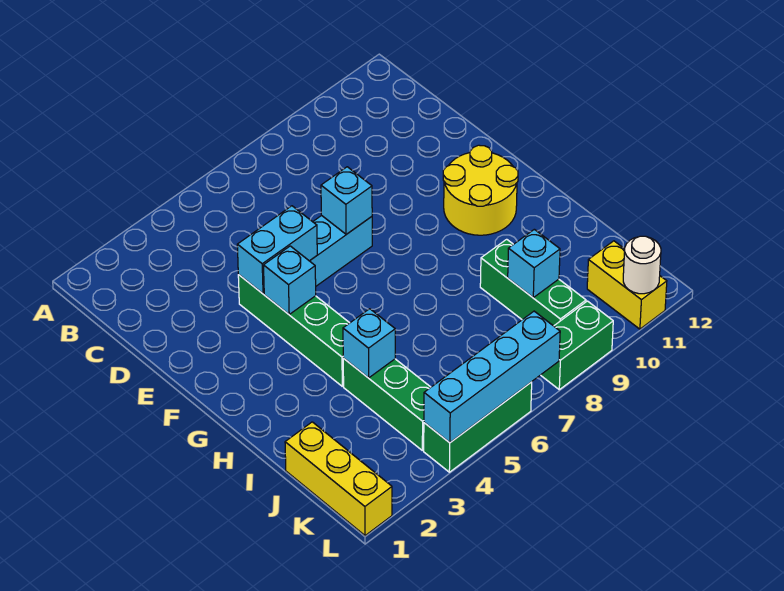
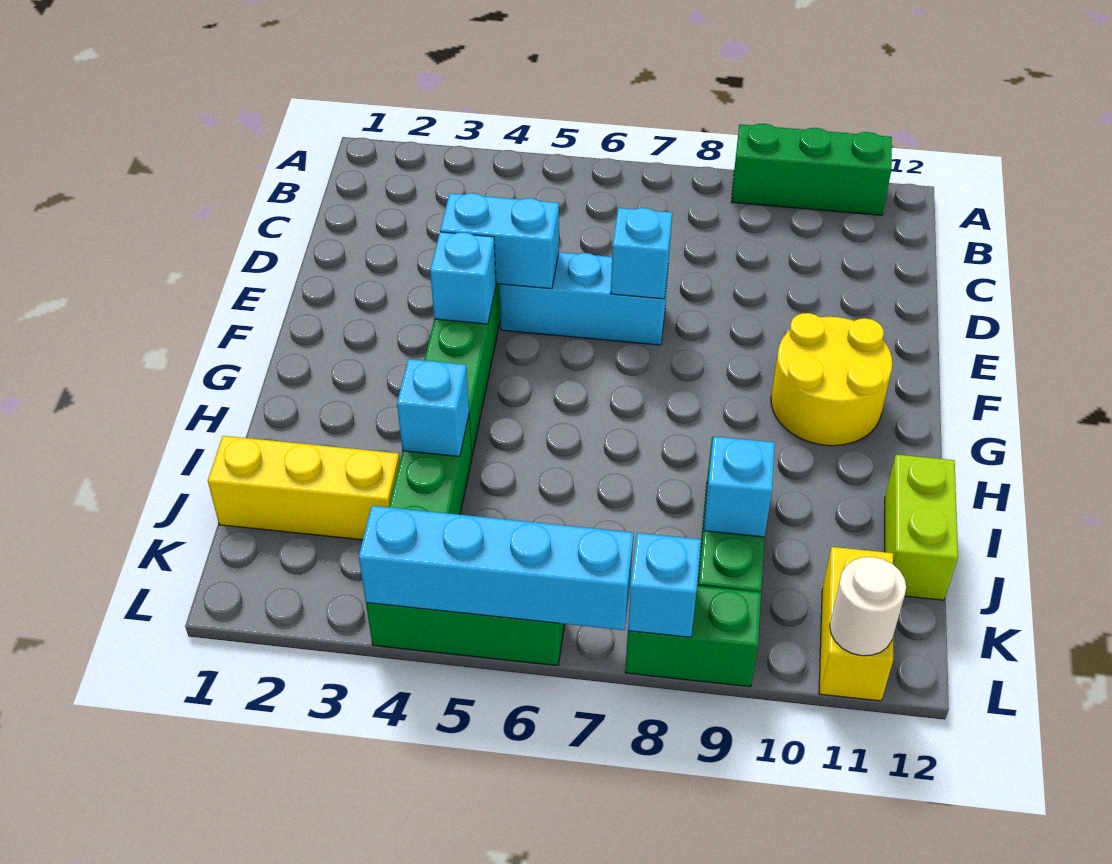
none -> green 1x3 brick [732,124,892,215]
none -> lime 1x2 brick [885,455,958,600]
yellow 1x3 brick [285,422,392,536] -> yellow 1x3 brick turned to [208,436,400,540]
none -> cyan 1x1 brick [628,533,701,637]

